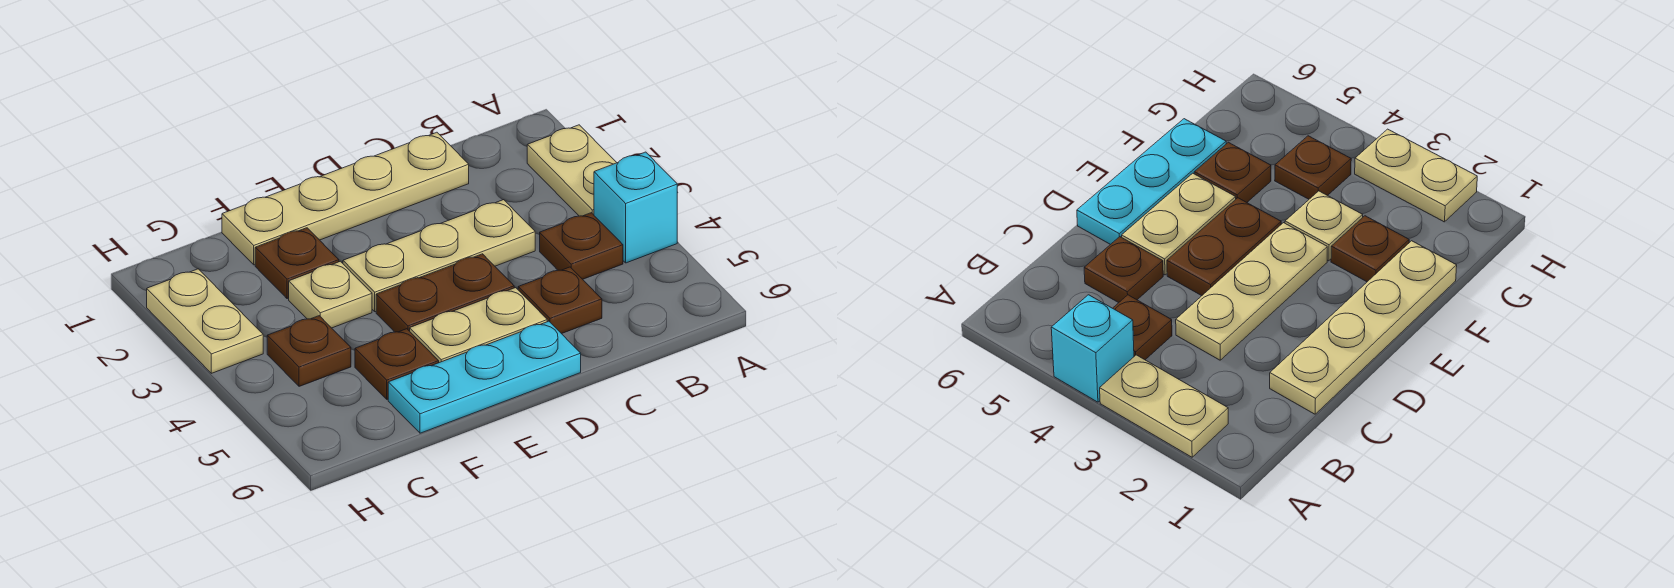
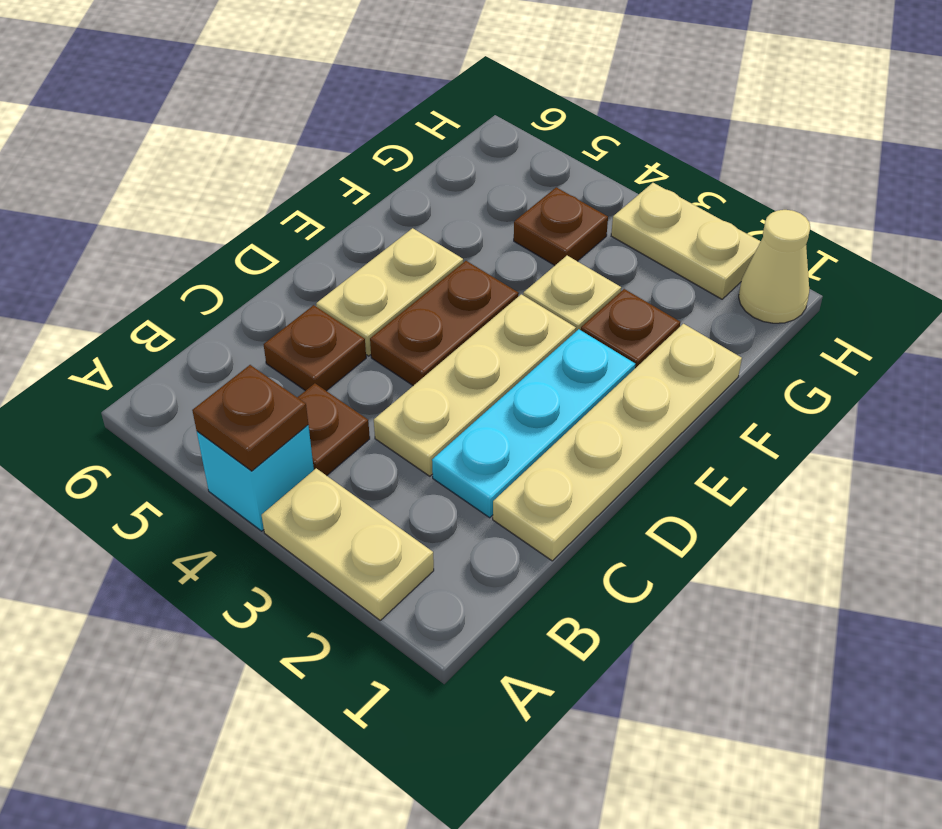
cyan 1x3 plate [388,321,581,433] -> cyan 1x3 plate moved to [432,329,635,518]
brown 1x1 plate [355,329,439,399] -> brown 1x1 plate moved to [192,365,308,471]
none -> tan 1x1 cone [739,210,810,323]

